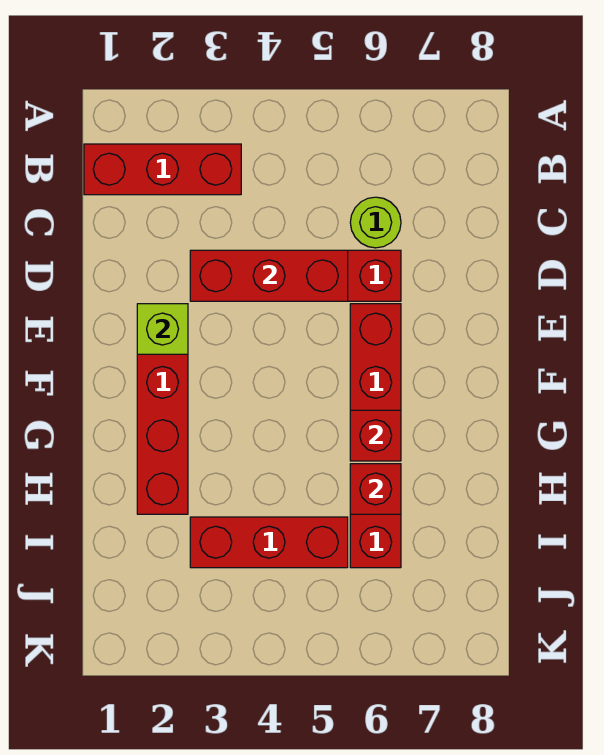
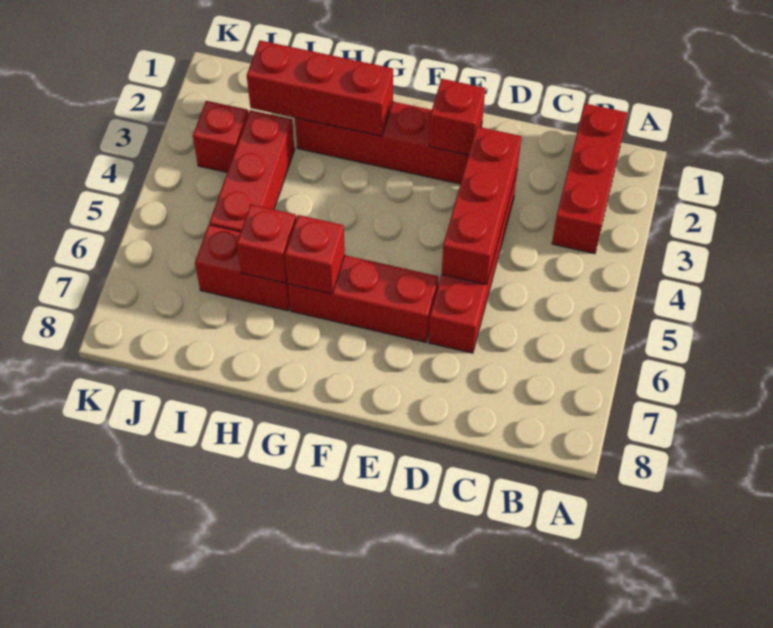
lime 1x1 round brick [350,197,401,248] -> none
lime 1x1 brick [137,304,188,354] -> red 1x1 brick [429,79,485,155]
none -> red 1x3 brick [247,40,393,136]
none -> red 1x1 brick [193,101,248,172]

